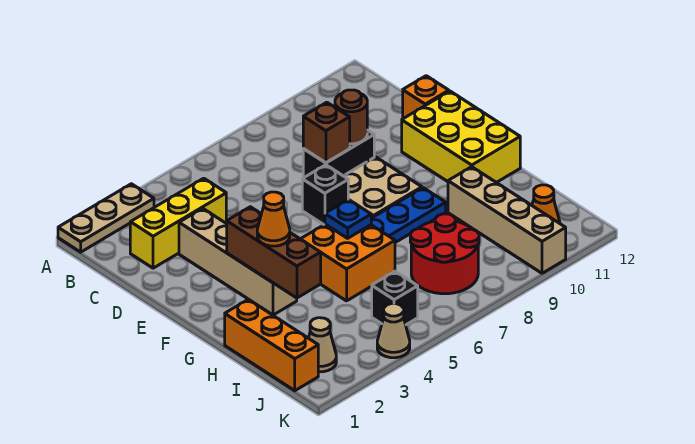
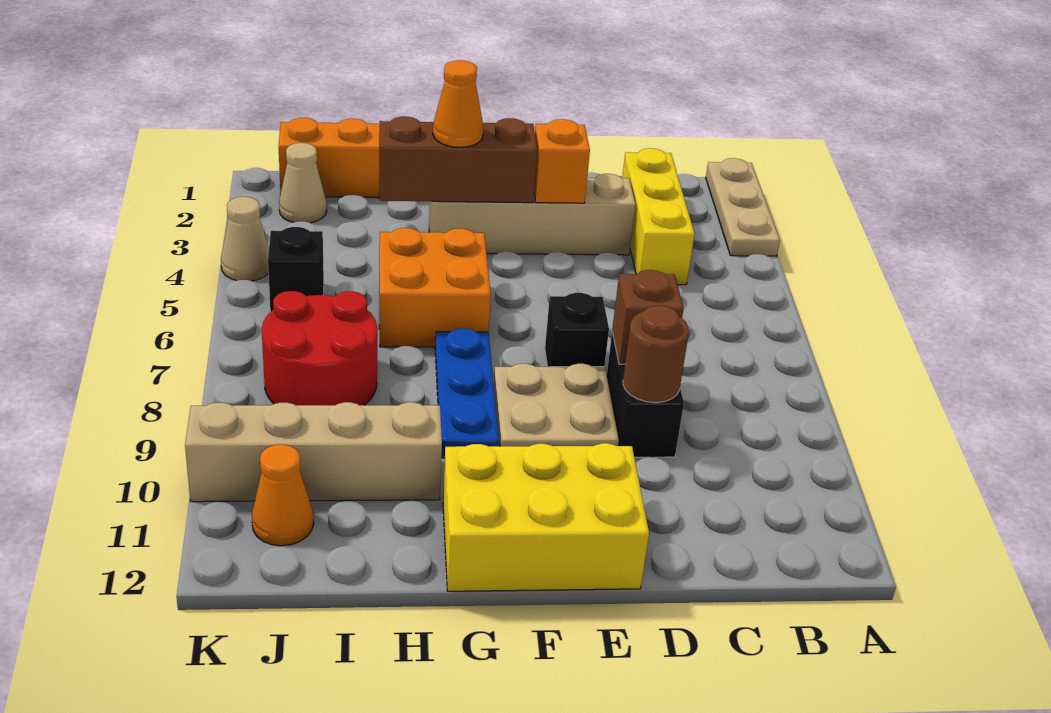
orange 1x1 brick [403,76,449,119] -> orange 1x1 brick moved to [534,119,590,203]
blue 1x1 plate [325,199,371,238] -> none

